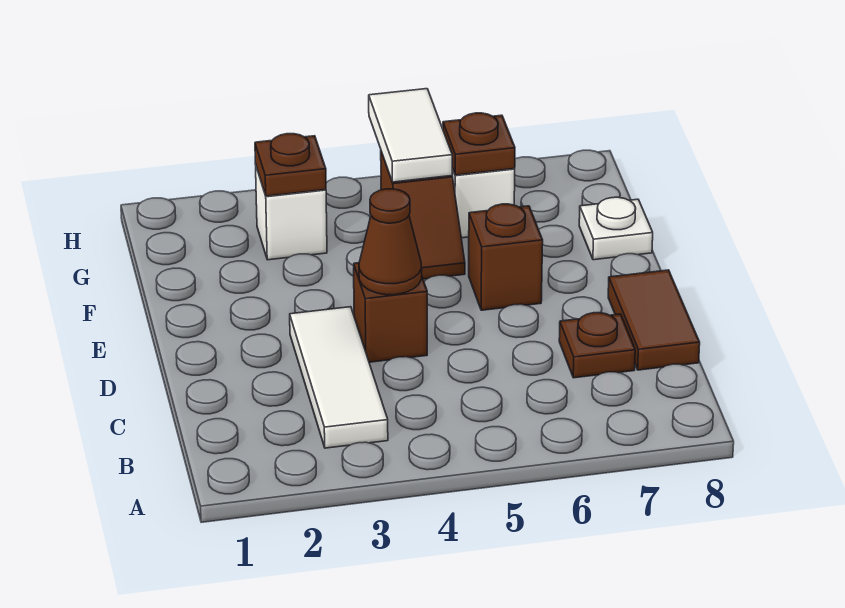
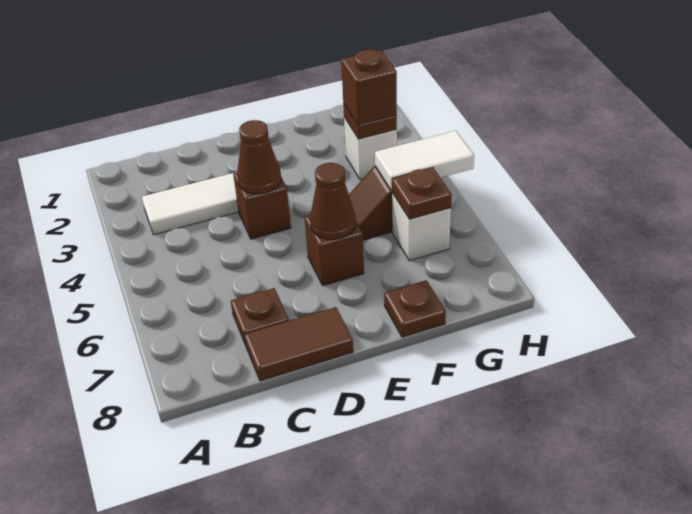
none -> brown 1x1 cone [310,163,356,240]
white 1x1 plate [579,197,653,260] -> brown 1x1 plate [384,280,446,337]
none -> brown 1x1 brick [341,49,397,125]

